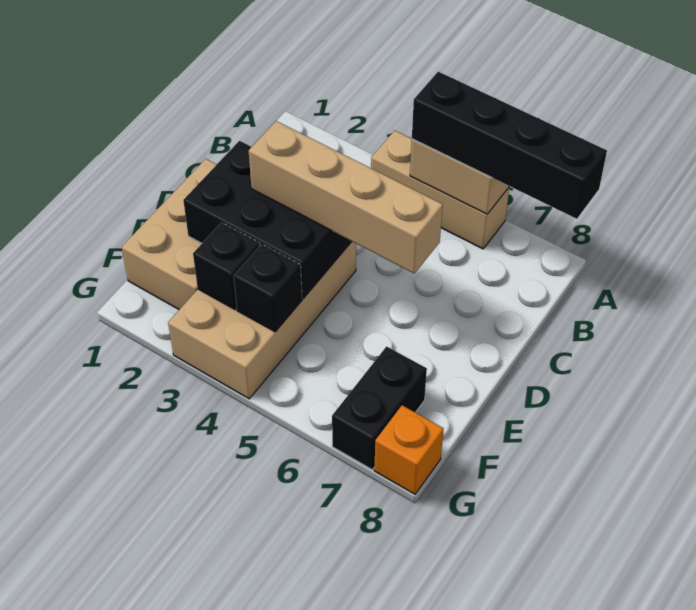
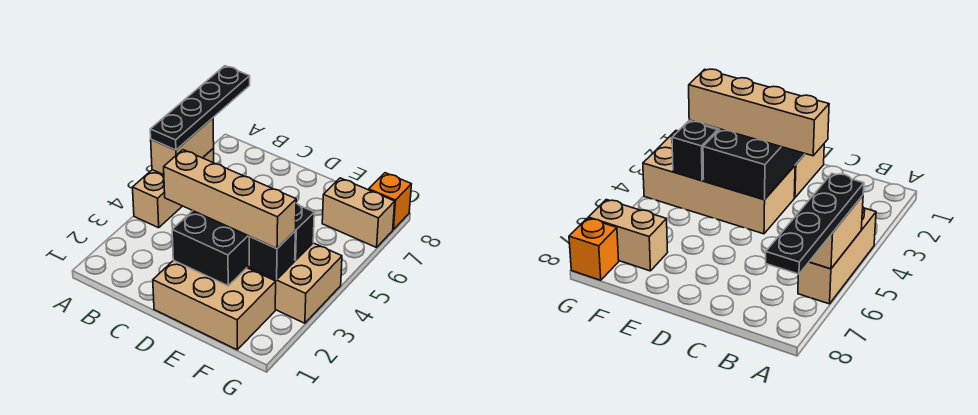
black 1x4 brick [412,72,607,219] -> black 1x4 plate [150,66,250,150]
tan 1x4 brick [249,121,443,273] -> tan 1x4 brick turned to [164,150,296,249]
black 1x2 brick [332,346,427,469] -> tan 1x2 brick [322,178,395,247]

